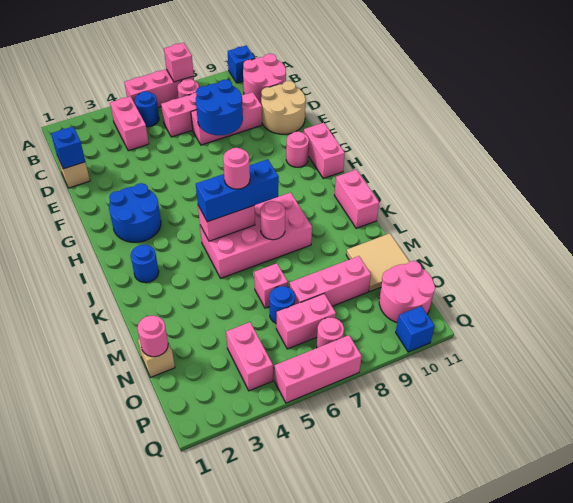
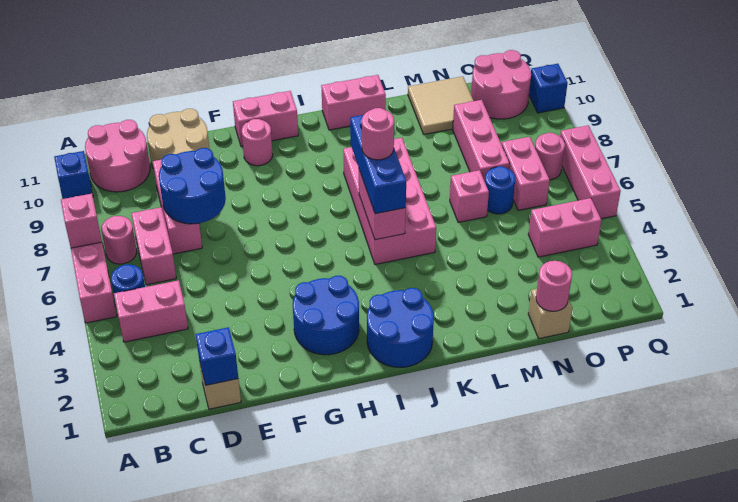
blue 1x1 round brick [130,245,159,283] -> blue 2x2 round brick [367,288,434,367]
pink 1x1 round brick [260,201,285,240] -> none

